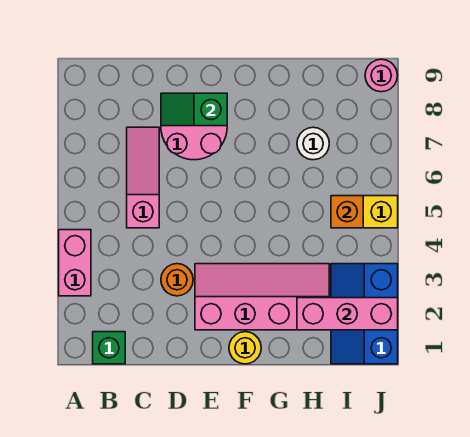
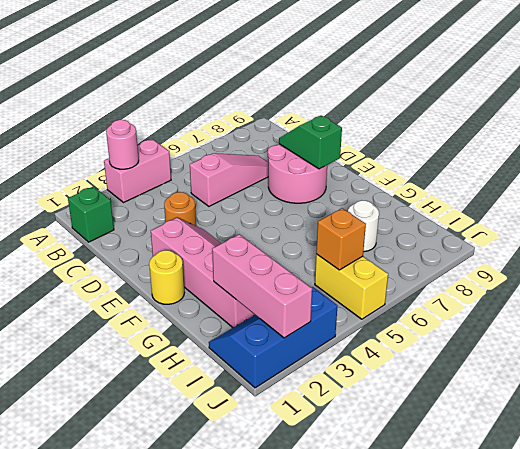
pink 1x1 round brick [365,59,397,92] -> pink 1x1 round brick moved to [106,120,139,169]

